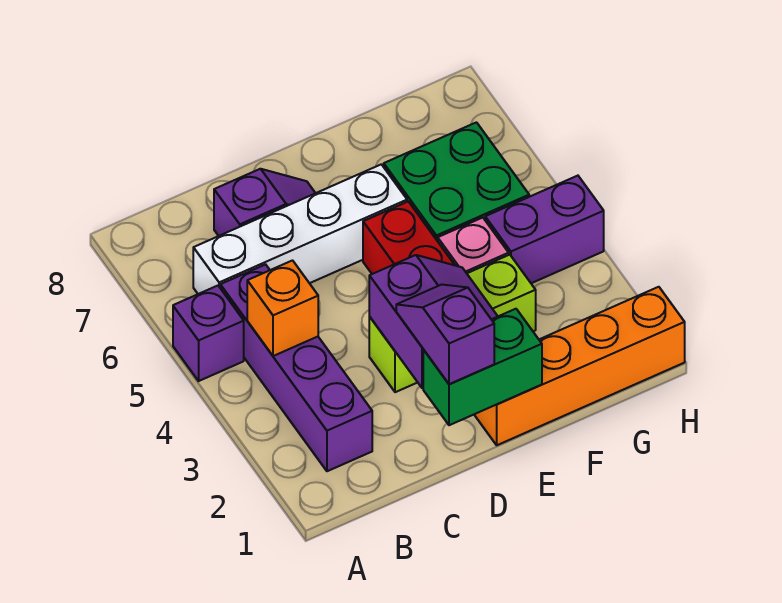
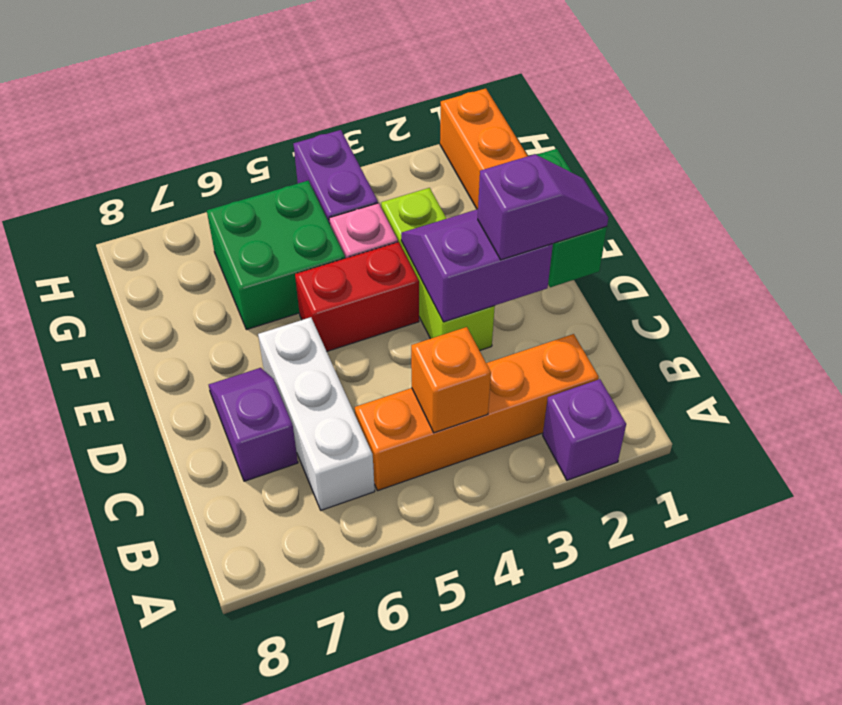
purple 1x1 brick [173,286,244,381] -> purple 1x1 brick moved to [543,379,626,480]
purple 1x4 brick [220,264,372,471] -> orange 1x4 brick [355,334,599,491]
white 1x4 brick [193,164,407,294] -> white 1x3 brick [258,317,375,510]
purple 1x2 slope [396,285,494,384] -> purple 1x2 slope turned to [478,154,608,260]

